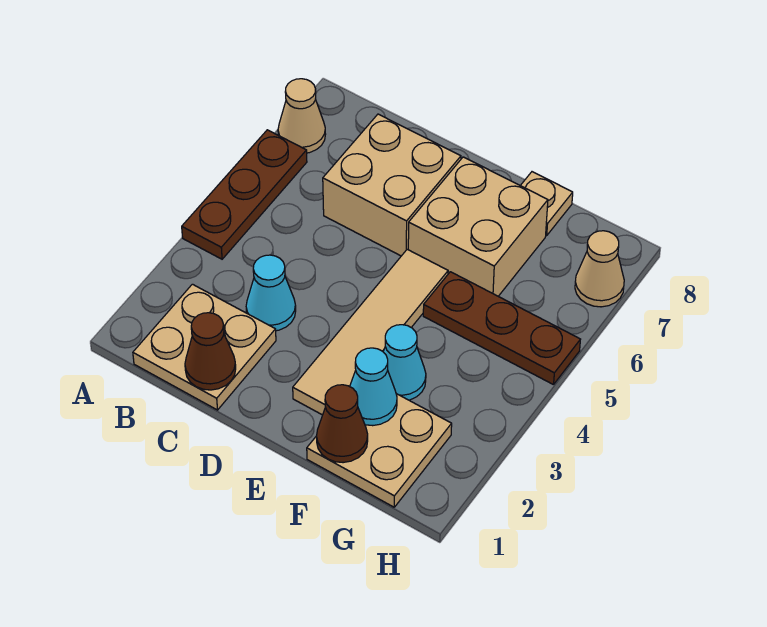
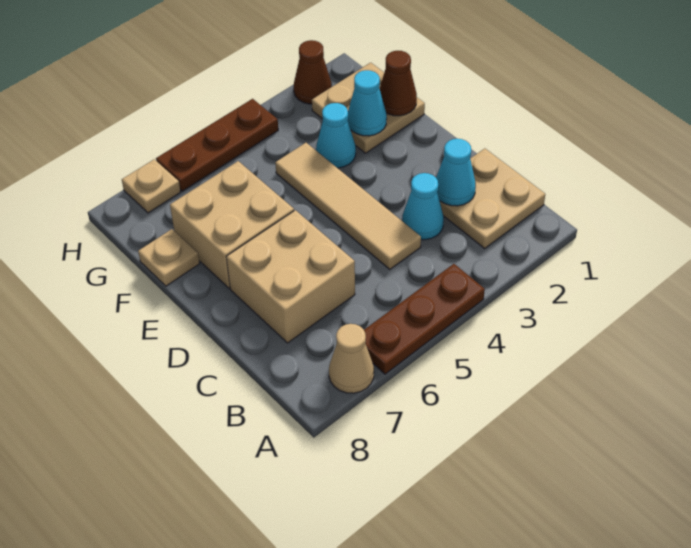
brown 1x1 cone [185,313,236,390] -> brown 1x1 cone moved to [294,40,332,104]
none -> cyan 1x1 cone [436,139,476,206]
tan 1x4 tile [293,249,448,415] -> tan 1x4 tile turned to [275,143,421,269]
brown 1x3 plate [423,272,580,385] -> brown 1x3 plate turned to [156,99,278,191]
tan 1x1 cone [575,231,624,307] -> tan 1x1 plate [122,159,181,213]

